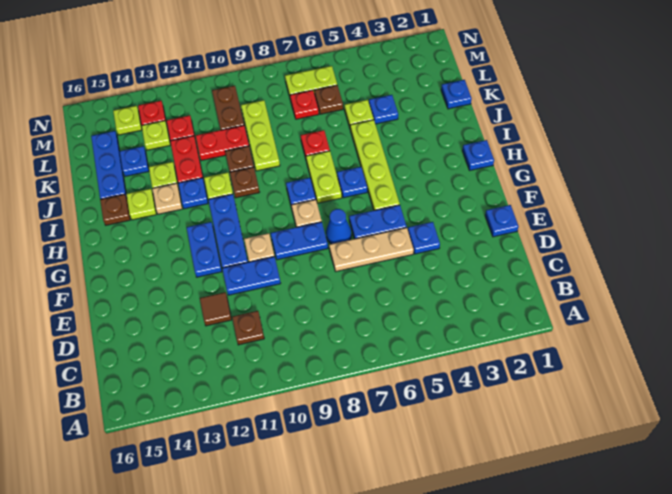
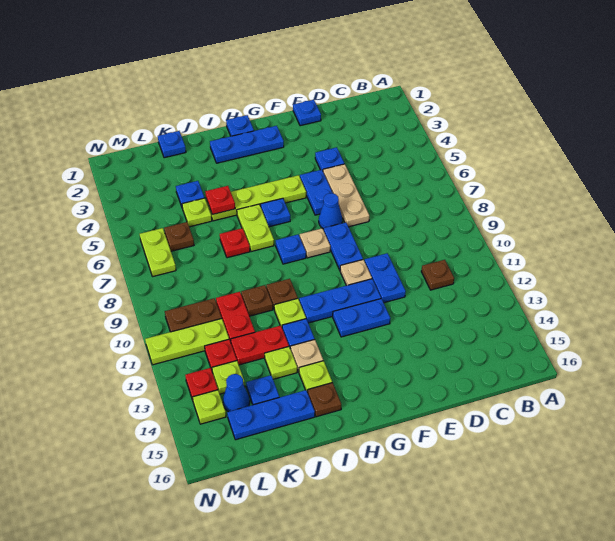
brown 1x1 tile [200,292,232,326] -> none
none -> blue 1x3 plate [210,126,284,163]
lime 1x2 plate [306,151,342,203] -> lime 1x2 plate turned to [237,204,274,252]
lime 1x3 plate [241,100,280,171] -> lime 1x3 plate moved to [145,319,229,365]
red 1x1 plate [290,90,319,119] -> red 1x1 plate moved to [205,186,235,214]
none -> blue 1x1 cone [223,374,250,412]

